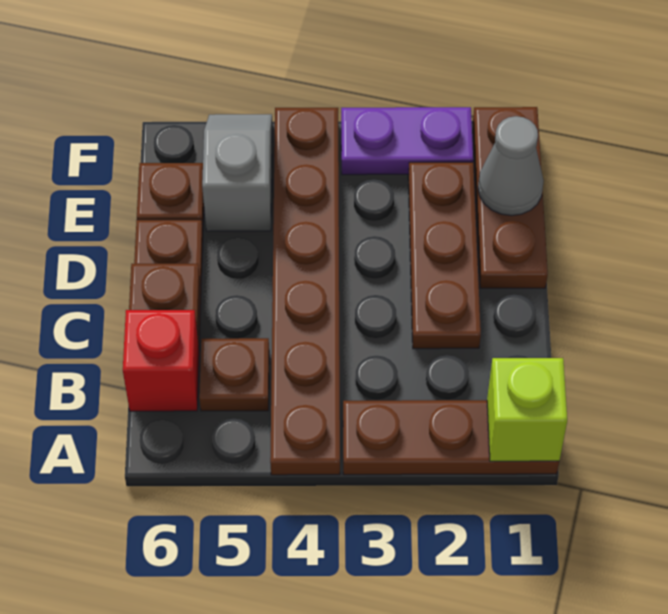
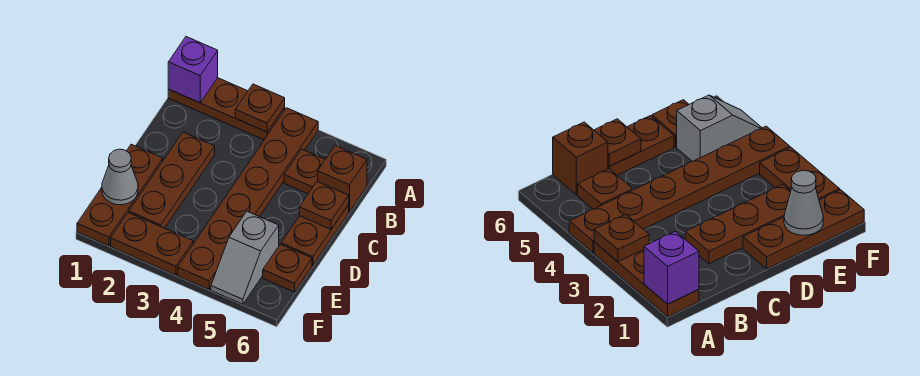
lime 1x1 brick [487,358,567,461] -> purple 1x1 brick [168,37,218,103]
none -> brown 1x1 plate [235,84,285,132]
red 1x1 brick [123,310,199,411] -> brown 1x1 brick [318,146,367,212]
purple 1x2 plate [341,107,473,175] -> brown 1x2 plate [111,213,193,275]

